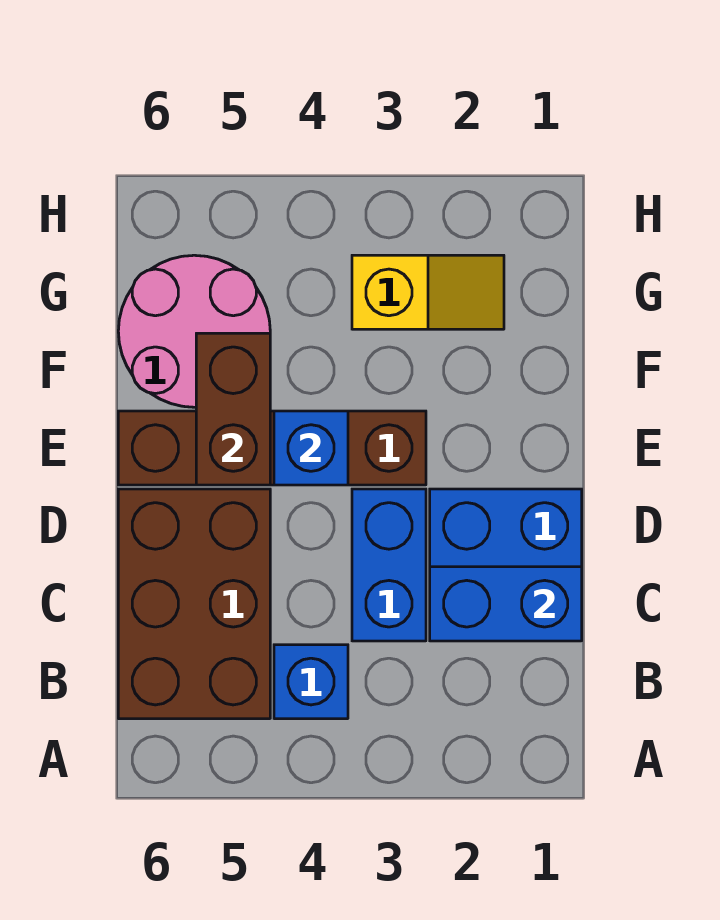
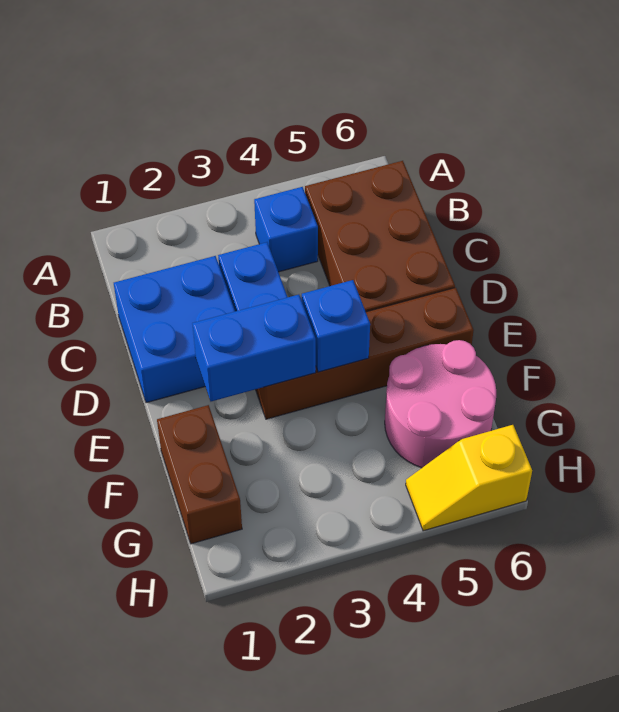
blue 1x2 brick [430,567,582,641] -> blue 1x2 brick moved to [192,295,316,401]
brown 1x2 brick [196,333,270,485] -> brown 1x2 brick moved to [157,405,242,544]
yellow 1x2 slope [352,255,504,329] -> yellow 1x2 slope moved to [406,425,532,531]

